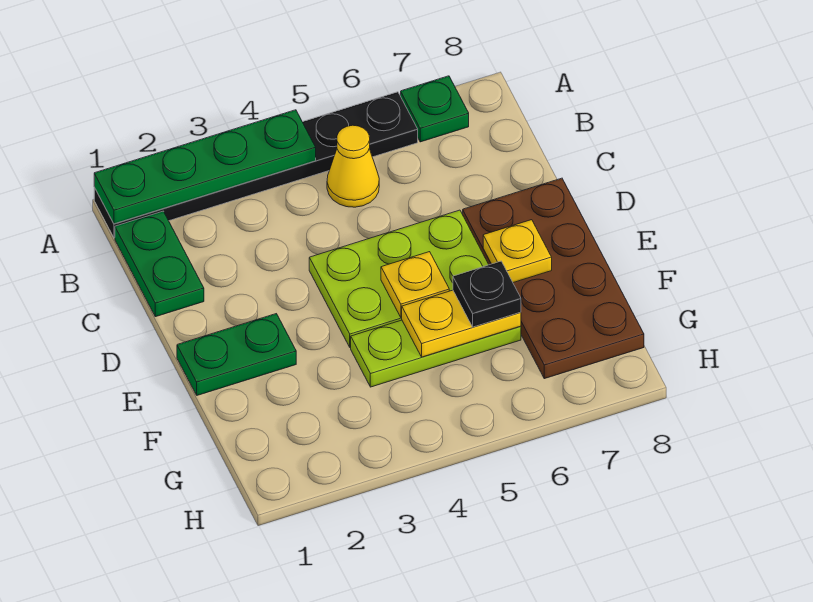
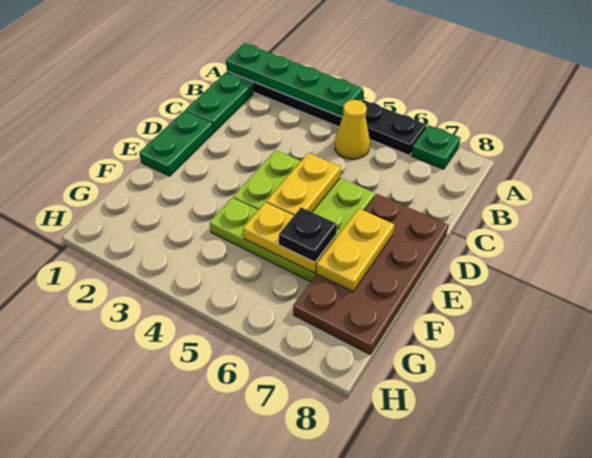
green 1x2 plate [177,314,296,395] -> green 1x2 plate turned to [139,111,213,176]
yellow 1x1 plate [381,252,449,318] -> yellow 1x2 plate [266,153,341,215]
yellow 1x1 plate [483,220,552,283] -> yellow 1x2 plate [317,209,394,292]

